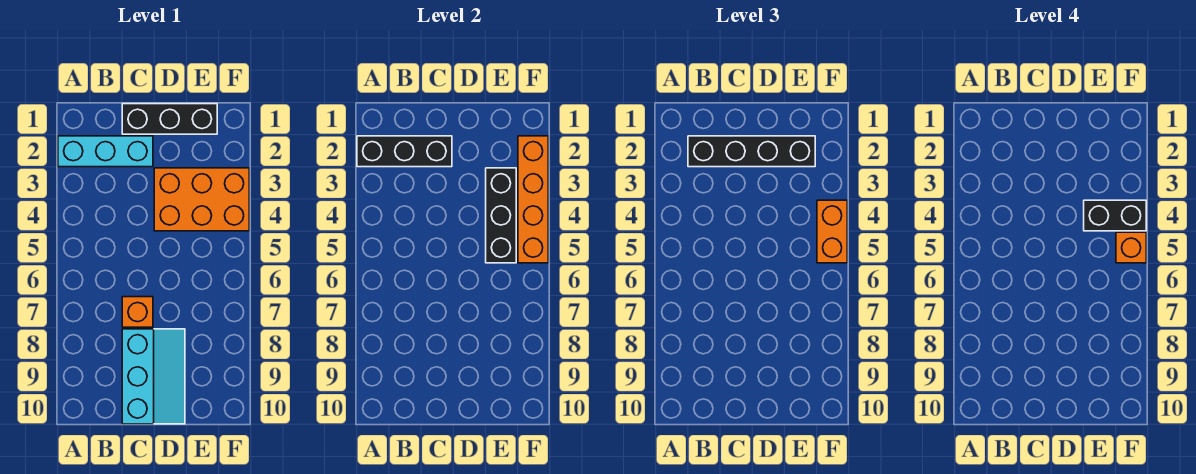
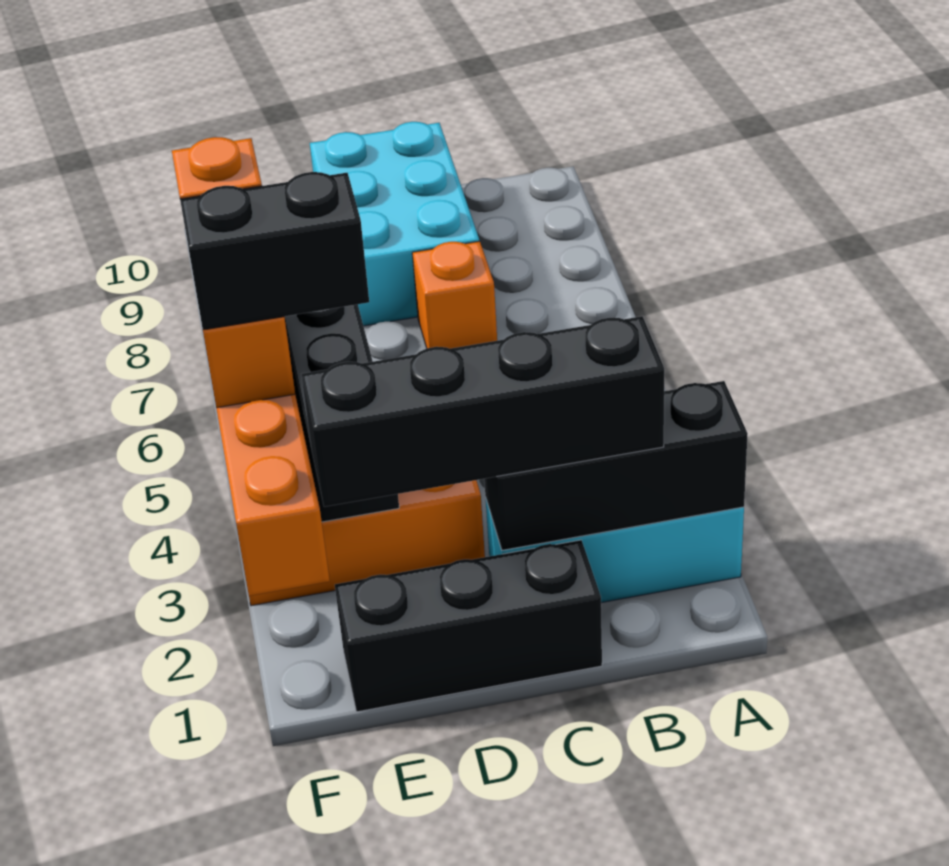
cyan 2x3 slope [122,329,185,424] -> cyan 2x3 brick [310,122,479,326]

